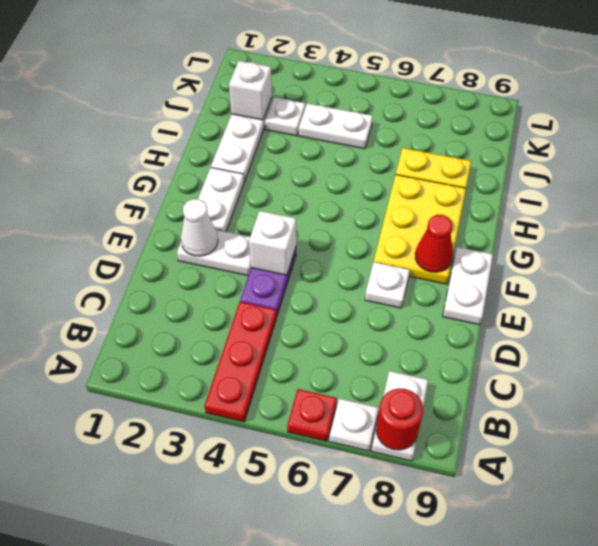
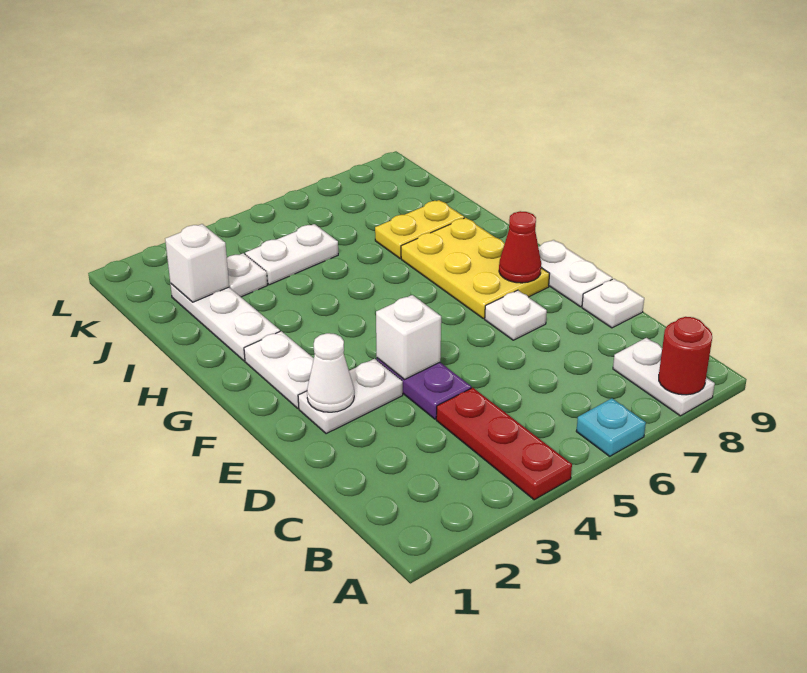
red 1x1 plate [287,389,337,441] -> cyan 1x1 plate [576,398,646,456]
white 1x1 plate [329,399,378,451] -> white 1x1 plate moved to [582,279,644,328]

